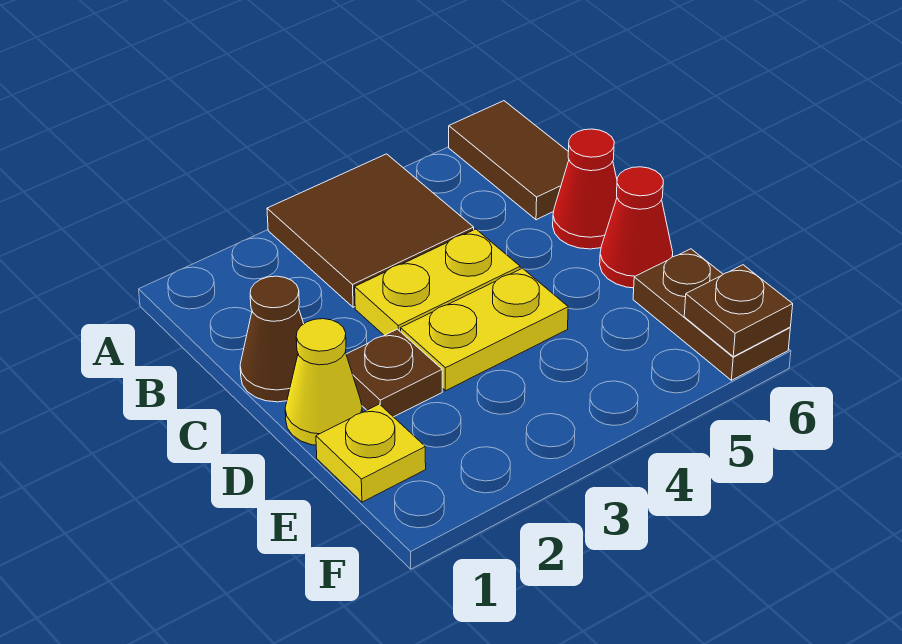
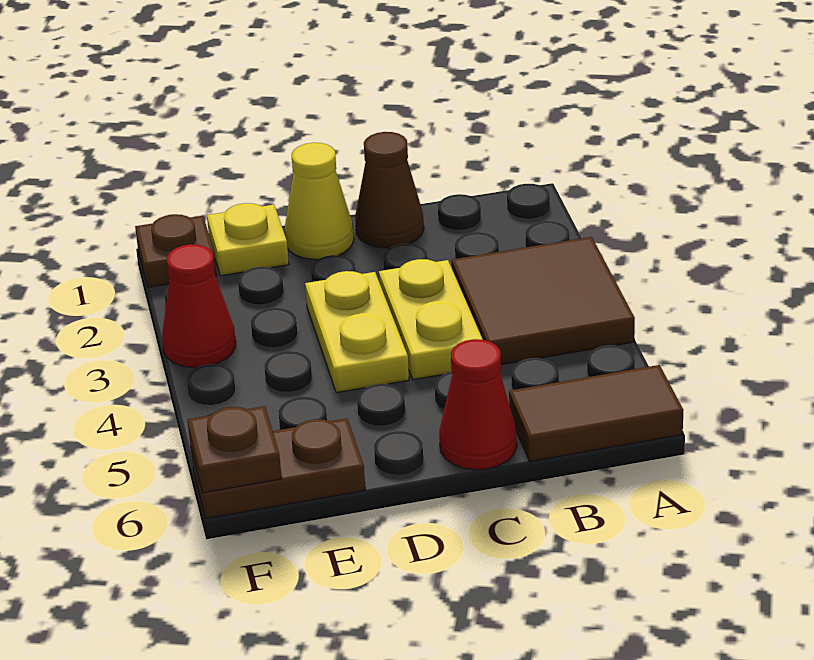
brown 1x1 plate [346,329,442,417] -> brown 1x1 plate moved to [135,214,217,287]
red 1x1 cone [600,167,673,288] -> red 1x1 cone moved to [162,244,236,368]

